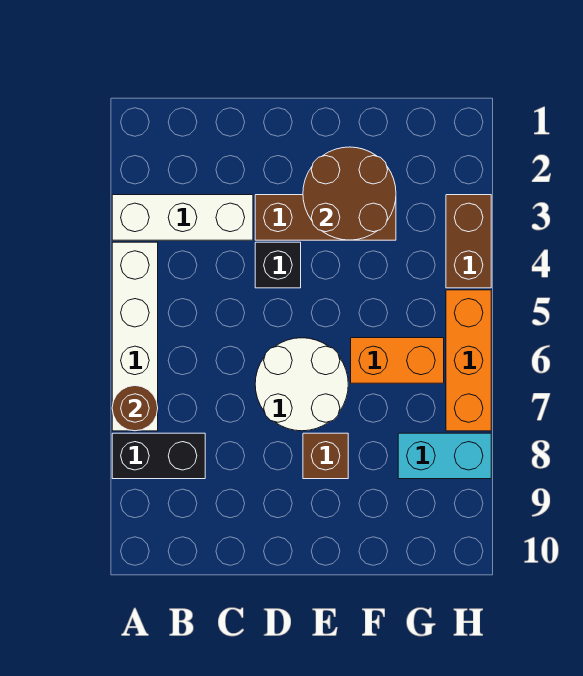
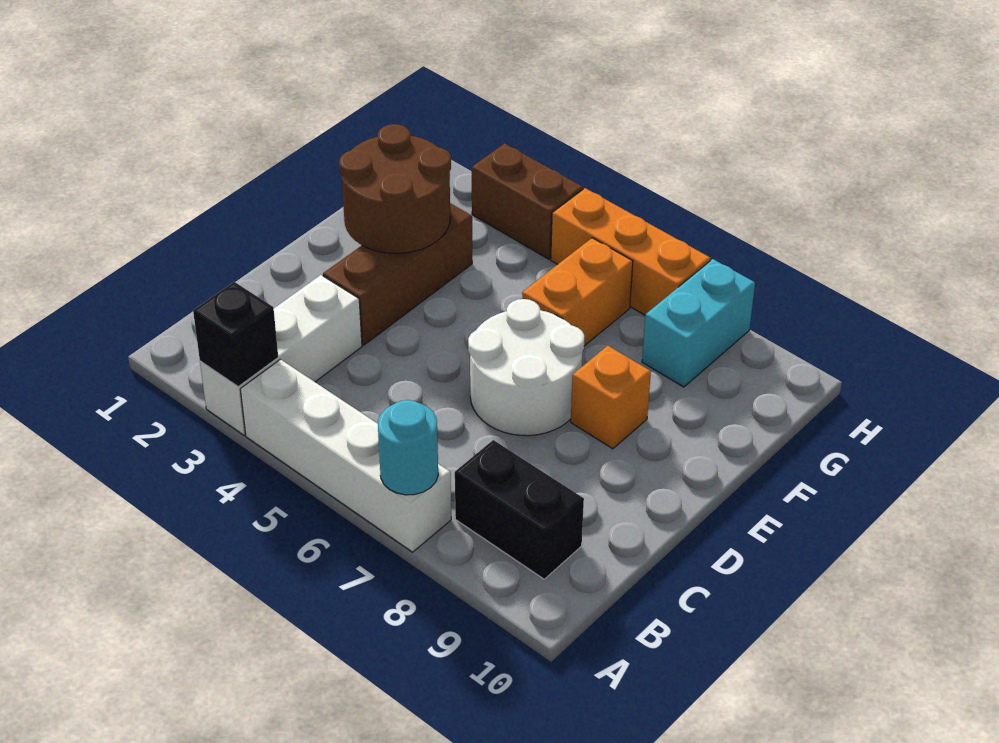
brown 1x1 round brick [112,386,158,431] -> cyan 1x1 round brick [378,400,438,495]
black 1x2 brick [112,433,205,479] -> black 1x2 brick turned to [455,440,584,579]
black 1x1 brick [255,242,301,288] -> black 1x1 brick moved to [193,282,278,387]
brown 1x1 brick [303,433,348,479] -> orange 1x1 brick [571,346,651,449]

